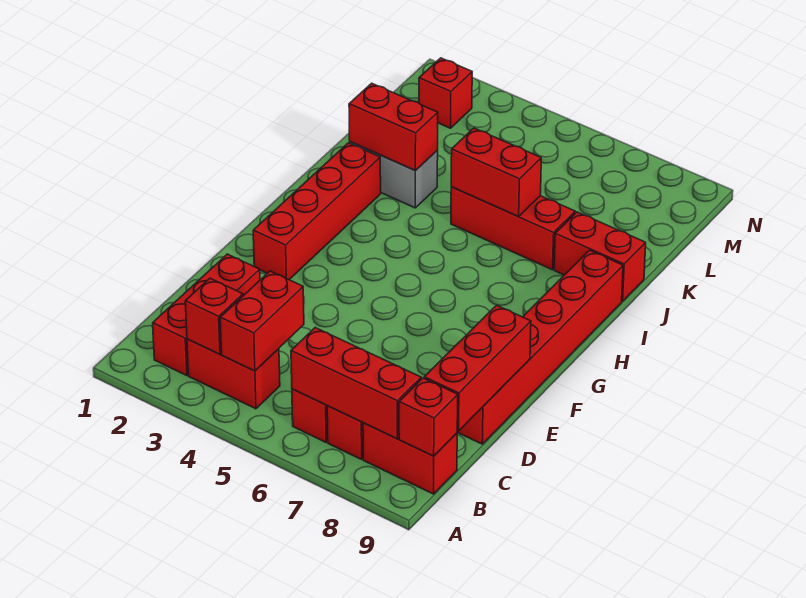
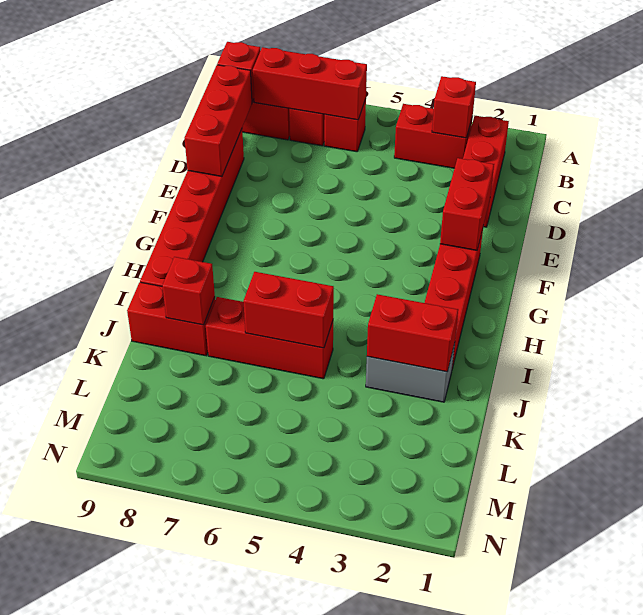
red 1x2 brick [220,271,304,371] -> red 1x2 brick moved to [440,158,494,250]
red 1x1 brick [419,58,472,128] -> red 1x1 brick moved to [162,257,215,325]

